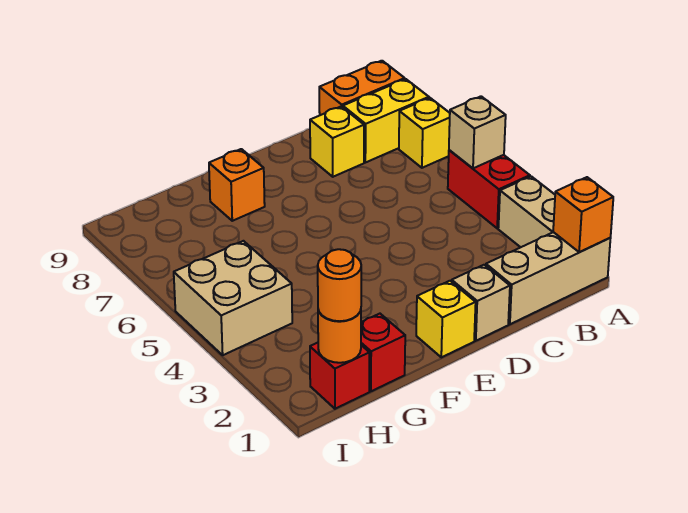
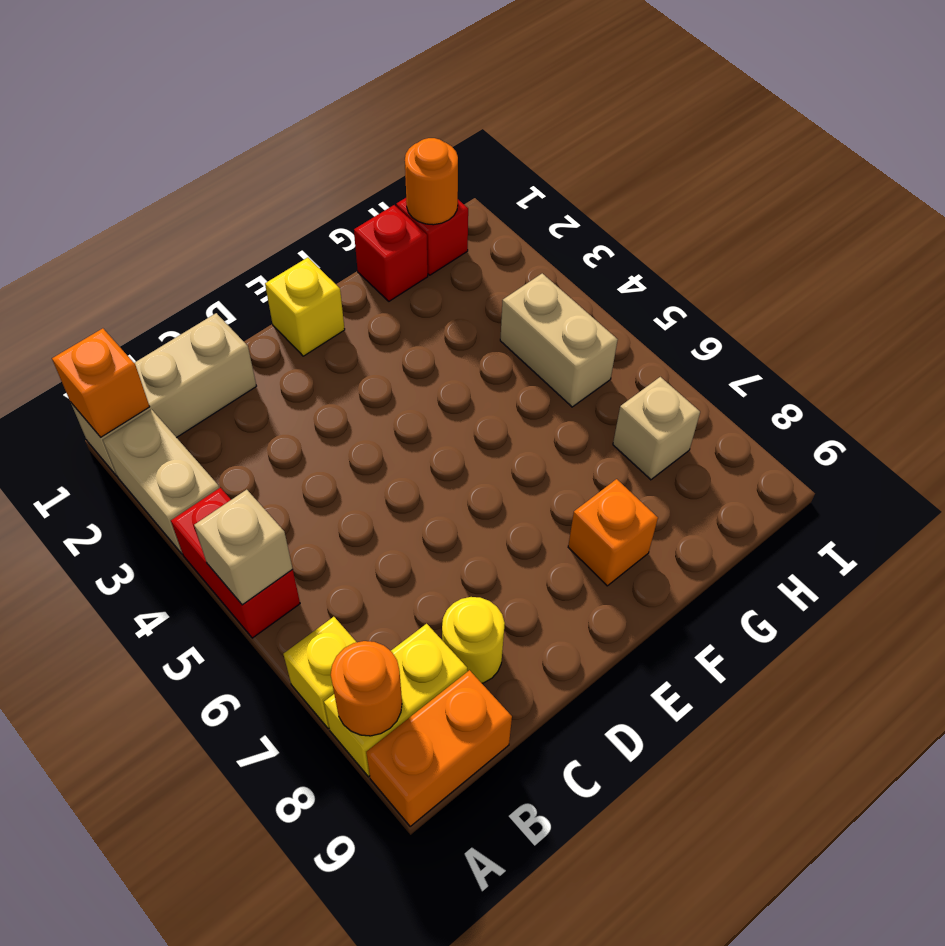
yellow 1x1 brick [310,106,364,177] -> yellow 1x1 round brick [442,597,505,683]
tan 1x1 brick [452,265,510,341] -> tan 1x1 brick moved to [613,377,700,480]
orange 1x1 round brick [318,249,361,321] -> orange 1x1 round brick moved to [331,641,402,736]
tan 2x2 brick [174,241,292,355] -> tan 1x2 brick [500,273,618,407]

